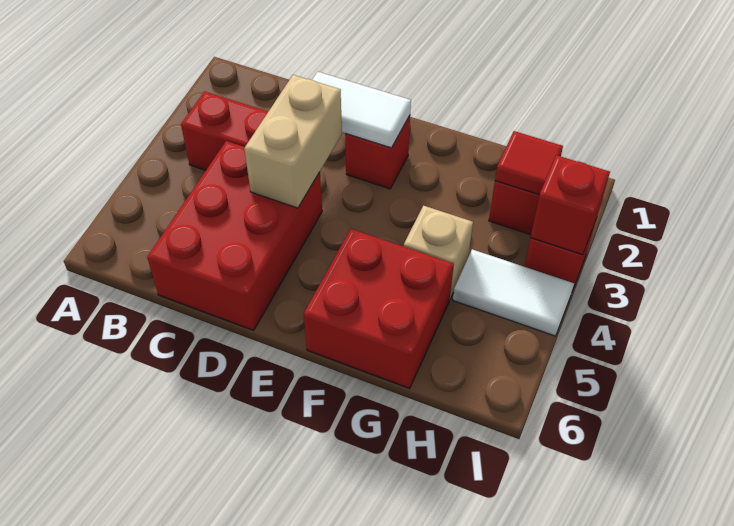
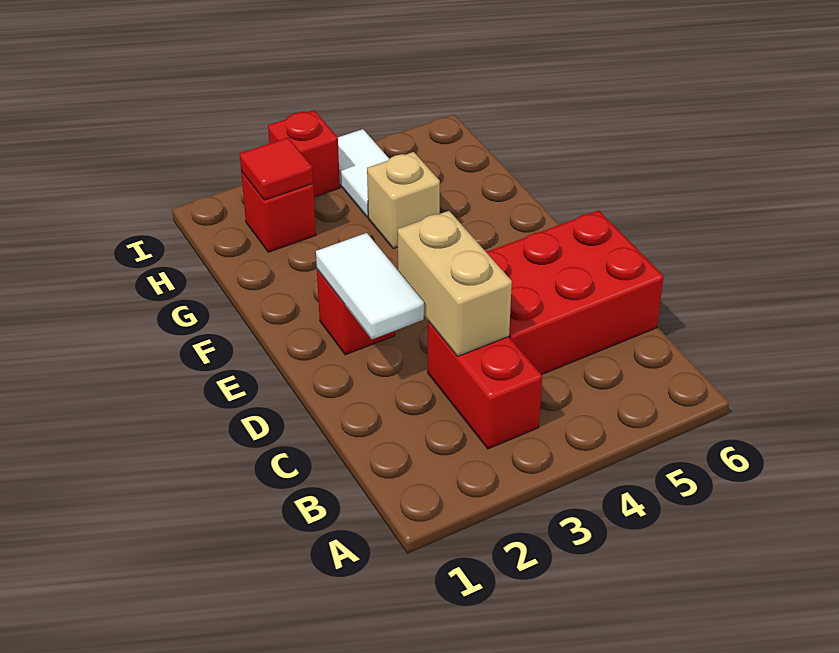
tan 1x2 brick [244,75,342,208] -> tan 1x2 brick turned to [398,211,512,357]
red 2x2 brick [304,229,454,388] -> none
red 1x1 brick [530,155,610,255] -> none

